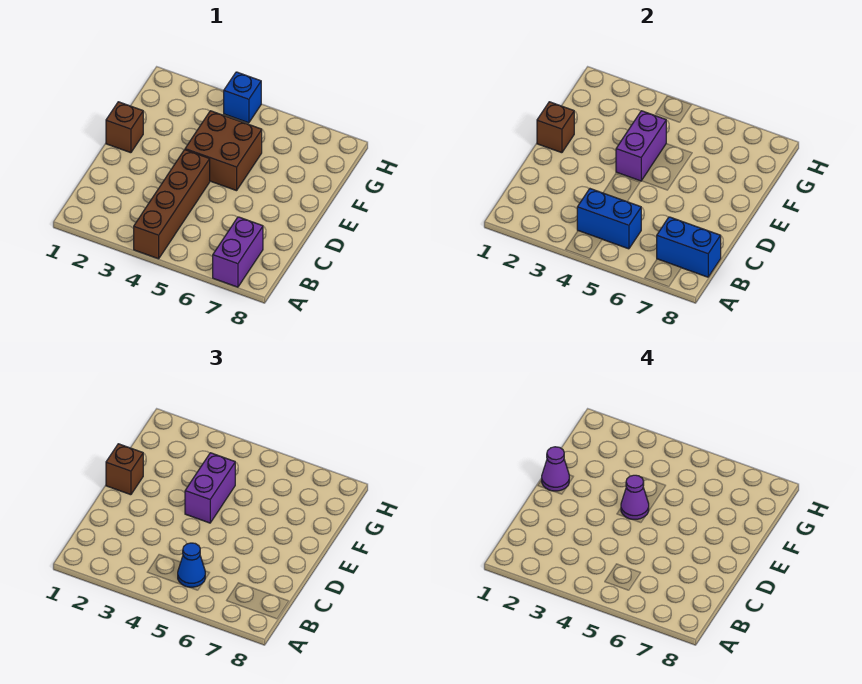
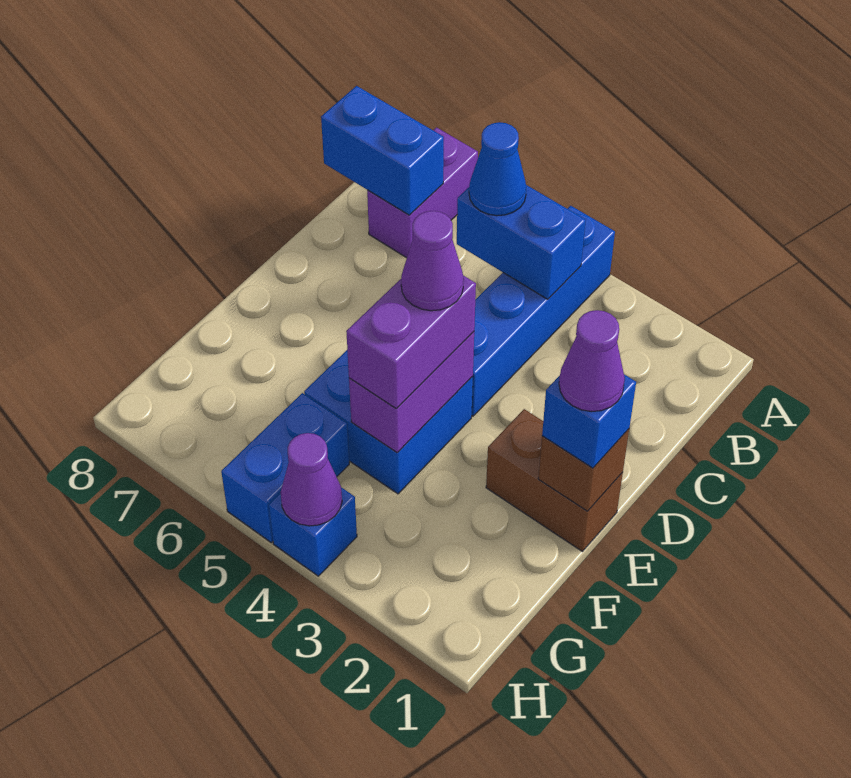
brown 1x4 brick [134,150,210,259] -> blue 1x4 brick [472,206,615,416]
brown 1x1 brick [106,102,143,153] -> brown 1x2 brick [486,409,623,551]
brown 1x1 brick [106,444,143,495] -> blue 1x1 brick [542,375,636,468]
brown 2x2 brick [185,111,262,191] -> blue 2x2 brick [304,350,473,494]
none -> blue 1x2 brick [221,393,349,542]
none -> purple 1x1 cone [281,433,342,526]

